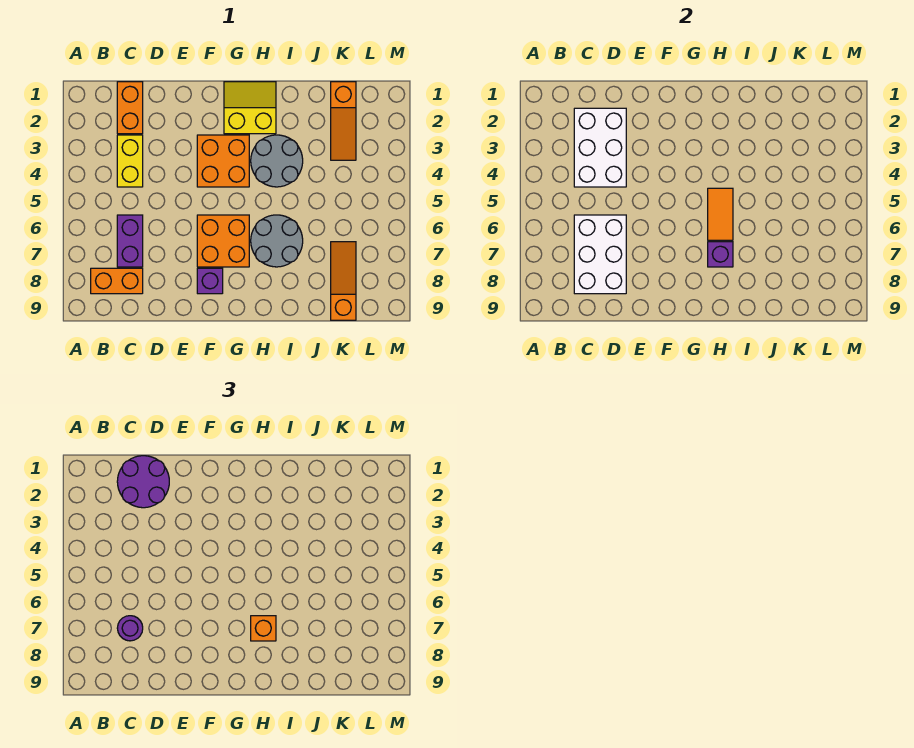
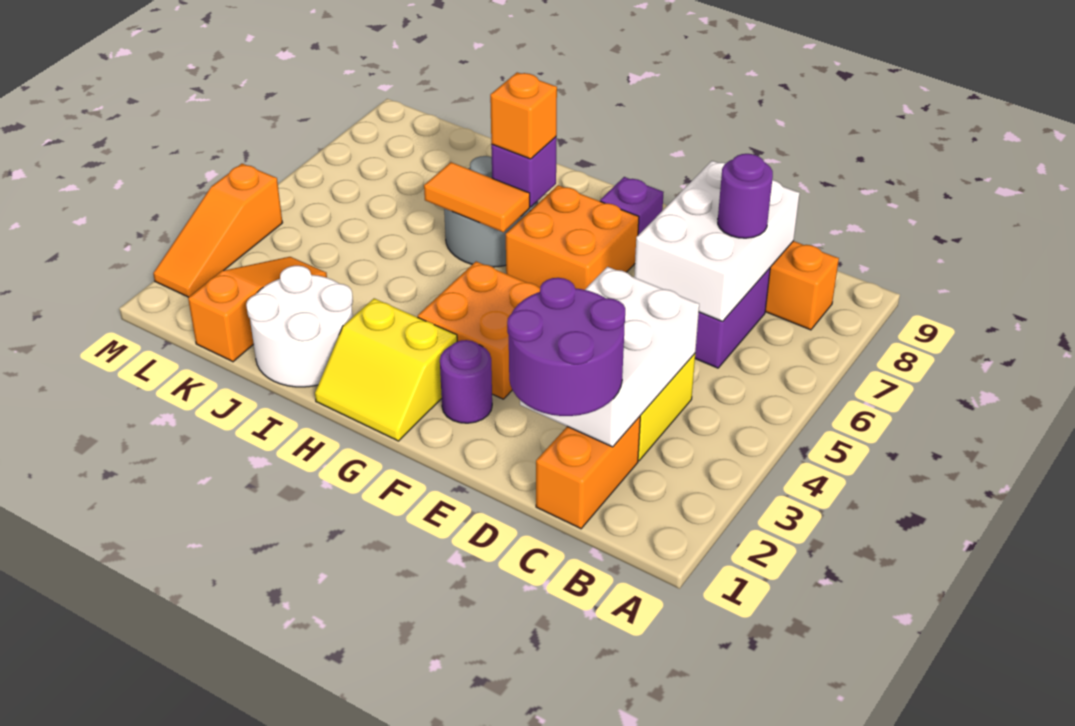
none -> purple 1x1 round brick [440,340,492,423]
grey 2x2 round brick [251,135,303,187] -> none
orange 1x2 tile [708,188,733,240] -> orange 1x2 tile turned to [424,162,530,232]
none -> white 2x2 round brick [246,266,353,387]
orange 1x3 slope [331,242,356,320] -> orange 1x3 slope moved to [153,164,283,297]

